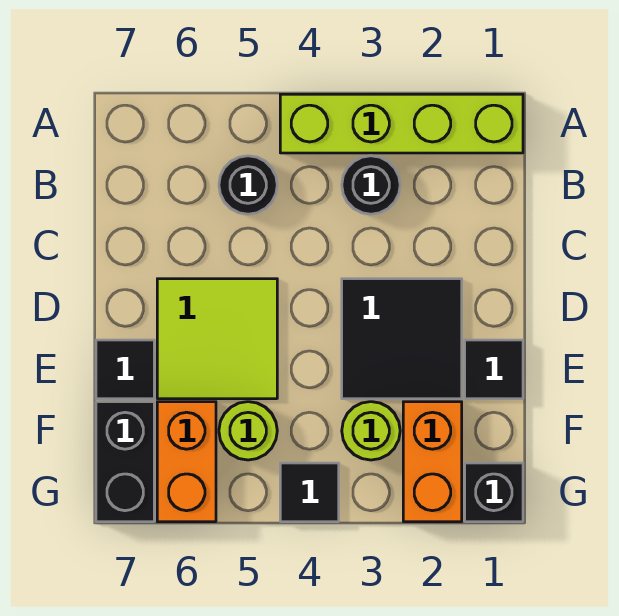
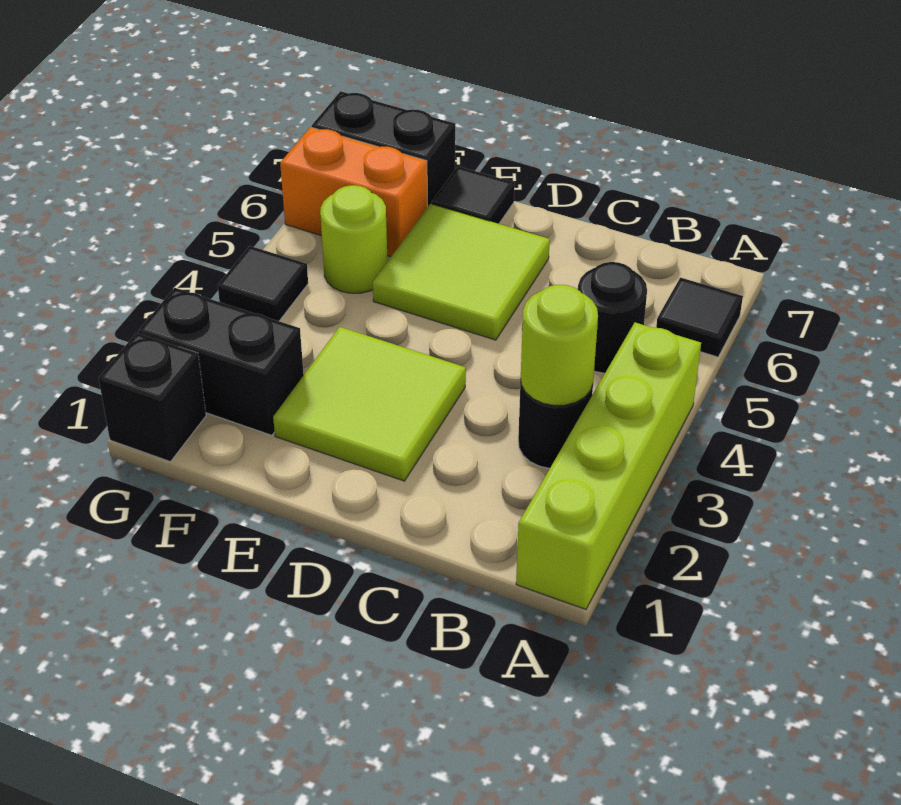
black 2x2 tile [342,279,462,399] -> lime 2x2 tile [273,327,466,481]
black 1x1 tile [465,340,523,399] -> black 1x1 tile moved to [656,278,743,357]
orange 1x2 brick [403,402,462,522] -> black 1x2 brick [139,288,304,435]
lime 1x1 round brick [342,402,400,460] -> lime 1x1 round brick moved to [521,285,598,405]

